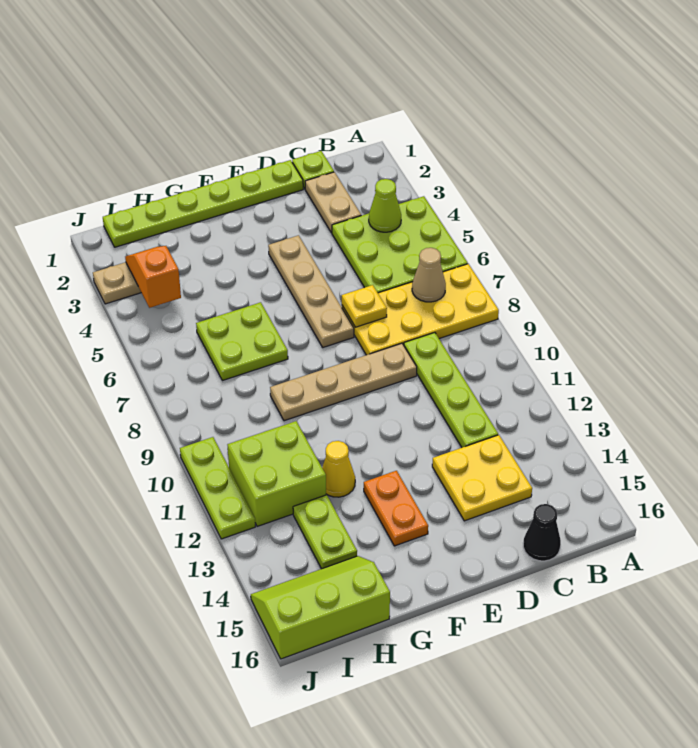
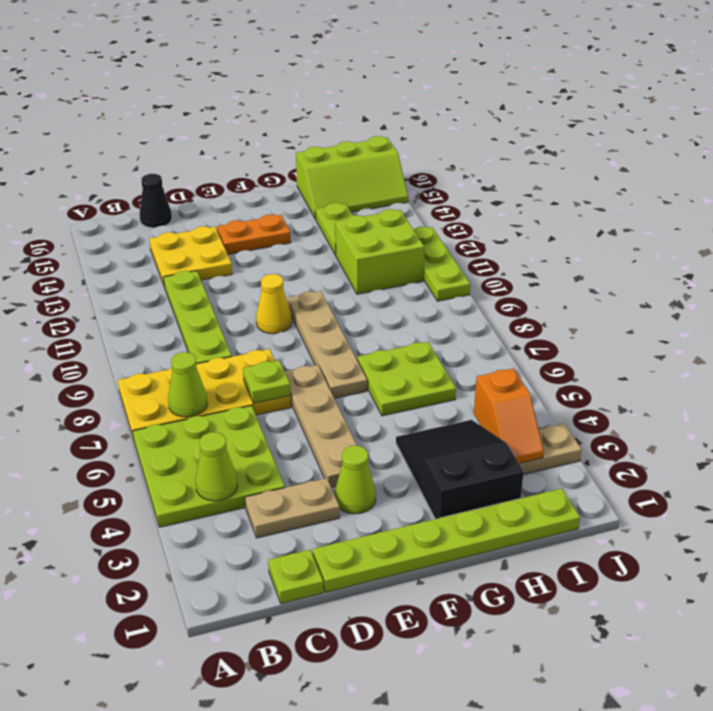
tan 1x1 cone [412,248,446,302] -> lime 1x1 cone [168,352,208,417]
tan 1x2 plate [305,172,361,233] -> tan 1x2 plate turned to [245,478,340,538]
yellow 1x1 plate [342,285,387,327] -> lime 1x1 plate [243,360,291,403]
tan 1x4 plate [270,343,417,421] -> tan 1x4 plate turned to [288,291,367,398]
none -> lime 1x1 cone [334,446,376,514]
orange 1x2 plate [364,471,428,546] -> orange 1x2 plate turned to [217,214,291,254]
none -> black 2x3 slope [396,420,524,519]
yellow 1x1 cone [322,441,355,497] -> yellow 1x1 cone moved to [256,274,292,334]

